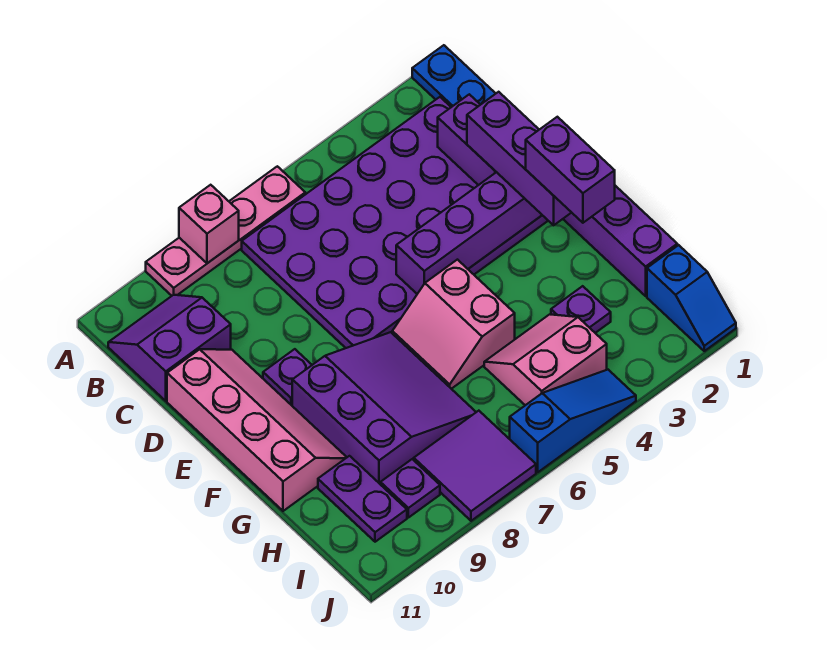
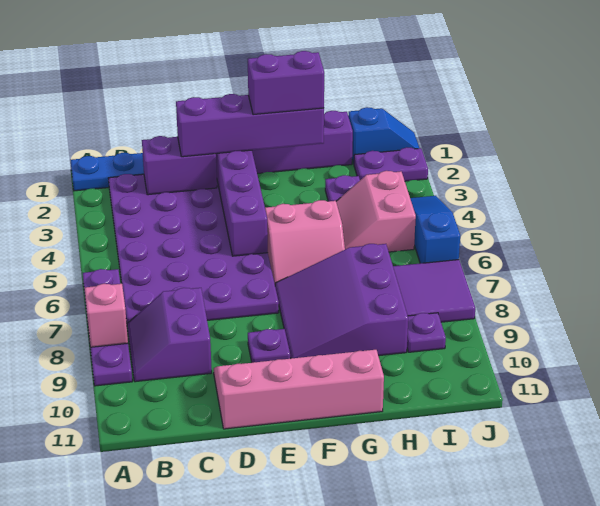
pink 1x4 plate [146,166,305,296] -> purple 1x4 plate [83,269,132,386]
purple 2x2 slope [108,295,231,401] -> purple 2x2 slope moved to [127,288,212,382]
purple 1x3 brick [467,92,572,225] -> purple 1x4 brick [176,94,324,157]
purple 3x3 slope [292,332,476,485] -> purple 3x3 slope turned to [275,244,408,359]
purple 1x2 plate [318,456,407,542] -> purple 1x2 plate moved to [354,147,428,181]

